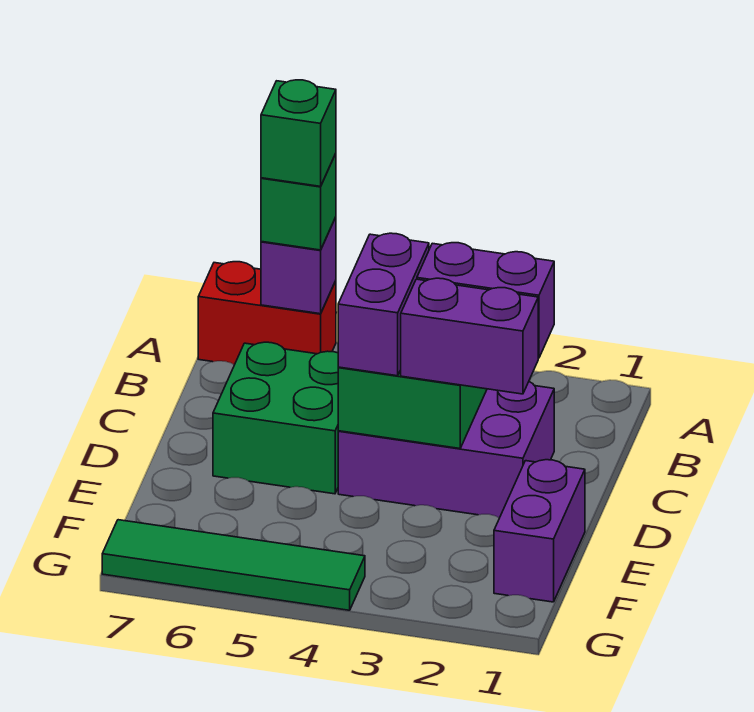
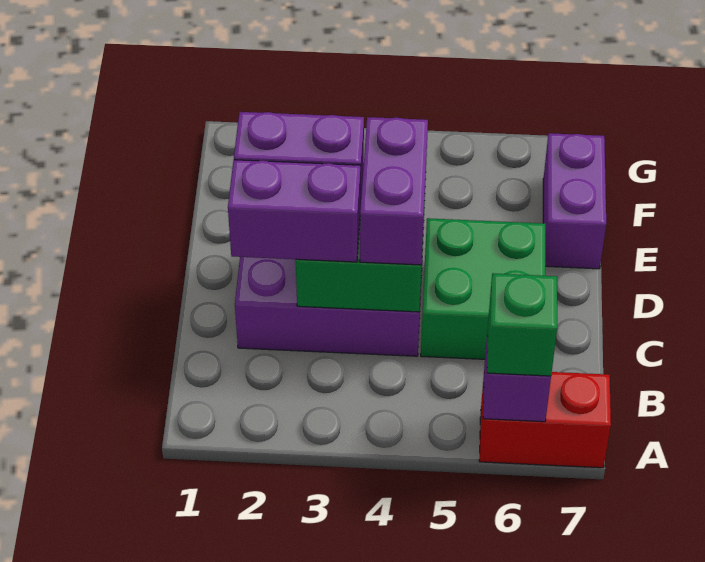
green 1x1 brick [261,80,336,186] -> none
purple 1x2 brick [494,460,585,602] -> purple 1x2 brick moved to [543,133,606,269]
green 1x4 tile [102,520,365,610] -> none

